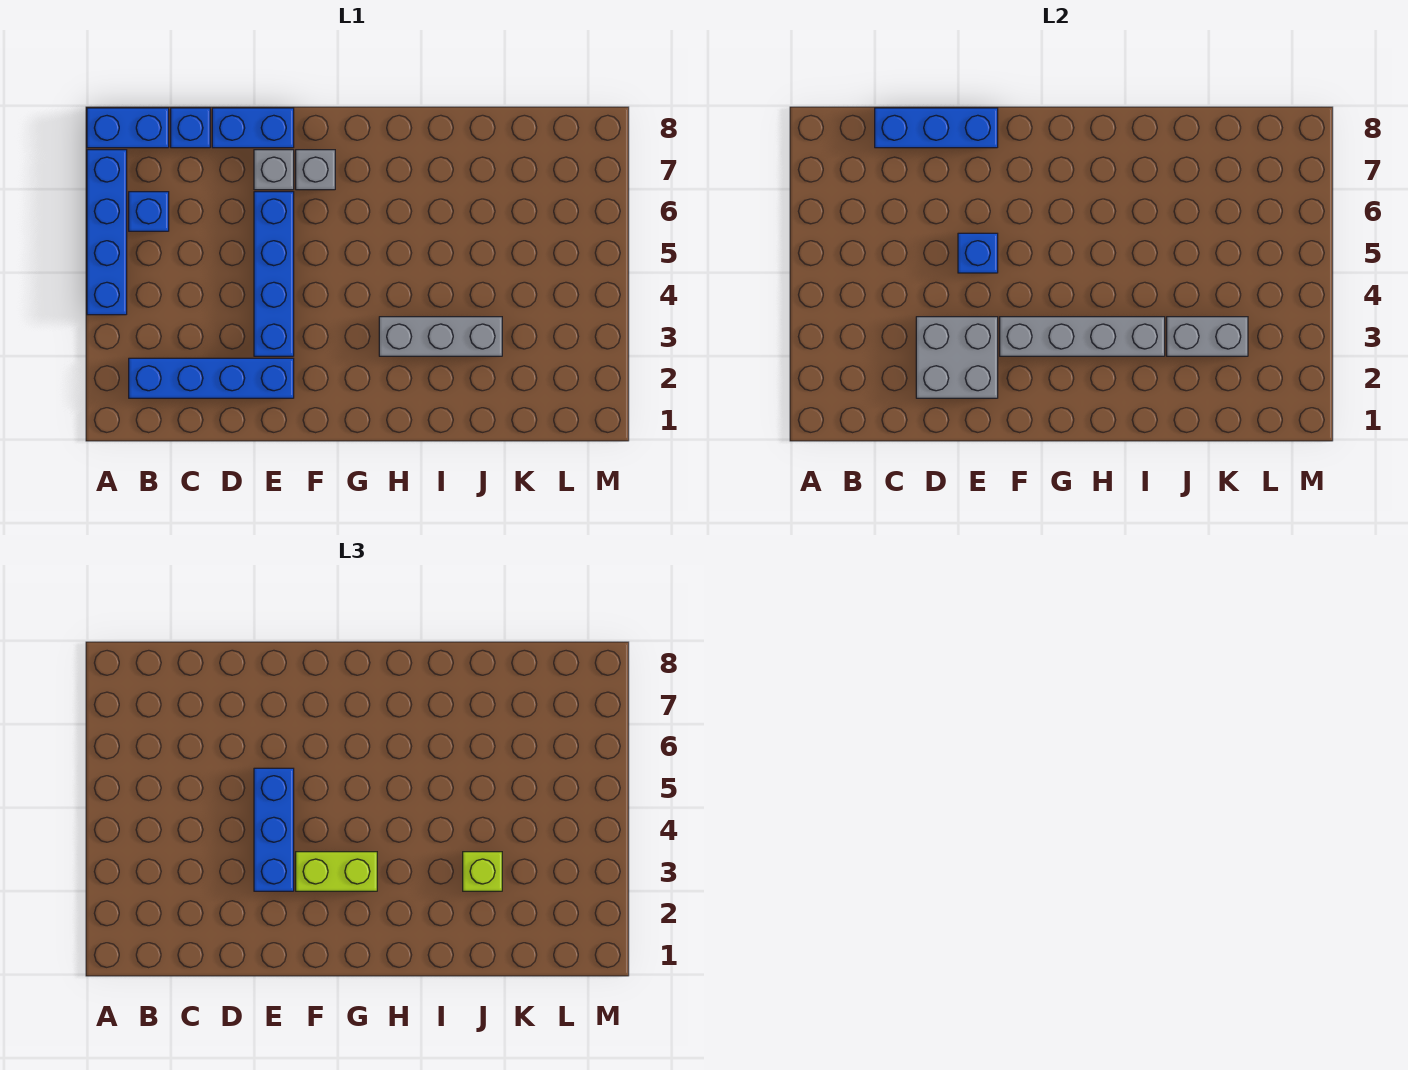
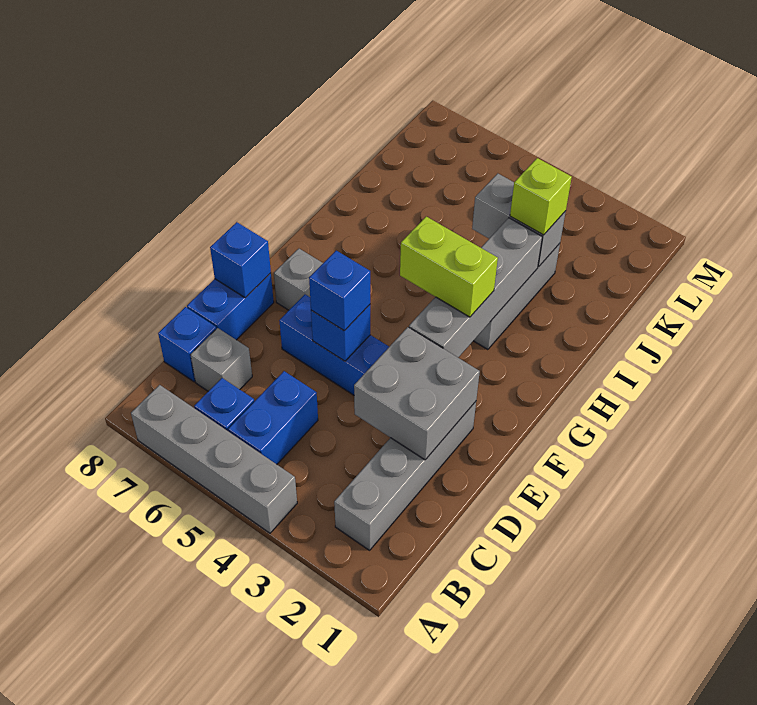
blue 1x4 brick [87,150,127,315] -> grey 1x4 brick [131,385,297,533]
blue 1x2 brick [87,108,169,148] -> blue 1x2 brick moved to [228,371,318,464]
blue 1x4 brick [129,358,294,398] -> grey 1x4 brick [334,402,476,550]
blue 1x3 brick [875,108,998,148] -> blue 1x1 brick [210,222,271,298]
blue 1x3 brick [254,768,294,891] -> blue 1x1 brick [309,251,370,331]
grey 1x1 brick [254,150,294,190] -> grey 1x1 brick moved to [191,328,252,391]
lime 1x2 brick [296,852,377,891] -> lime 1x2 brick turned to [400,217,498,317]
grey 1x2 brick [1167,317,1248,356] -> grey 1x2 brick turned to [472,174,566,267]

